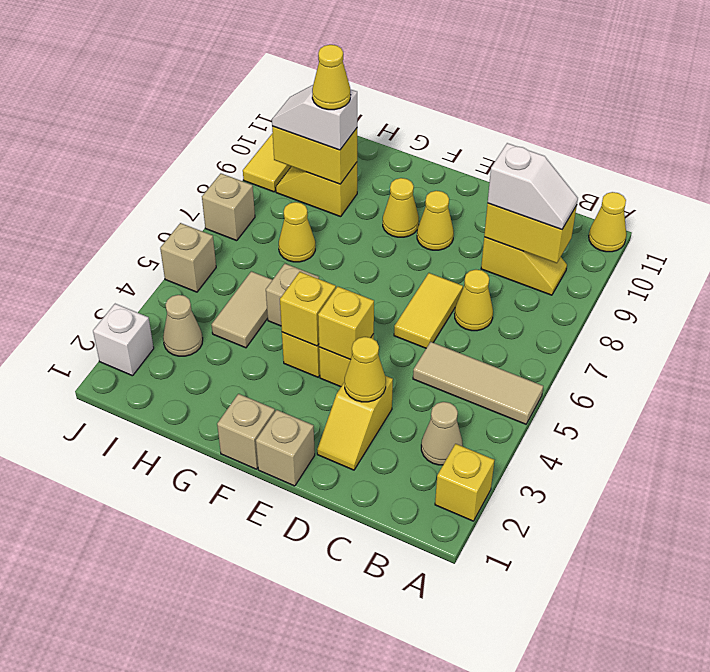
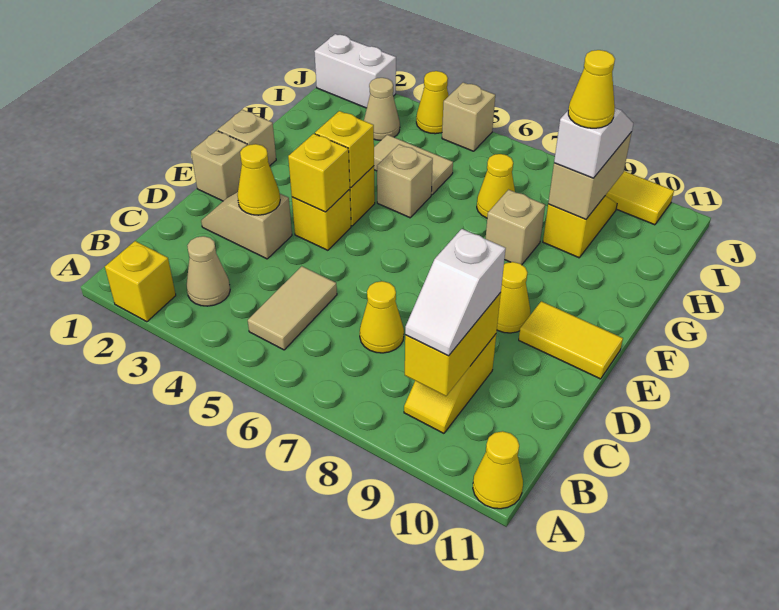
tan 1x3 tile [413,342,543,424] -> tan 1x2 tile [248,266,337,350]
yellow 1x2 slope [317,376,393,470] -> tan 1x2 slope [201,192,292,259]
yellow 1x2 tile [394,273,463,348] -> yellow 1x2 tile moved to [519,301,623,379]
yellow 1x1 cone [383,178,419,237] -> yellow 1x1 cone moved to [416,71,449,134]
yellow 1x2 brick [272,126,357,184] -> tan 1x2 brick [548,132,632,219]
white 1x1 brick [93,304,154,376] -> white 1x2 brick [314,34,396,108]
tan 1x1 brick [202,174,255,241] -> tan 1x1 brick moved to [486,190,545,265]

